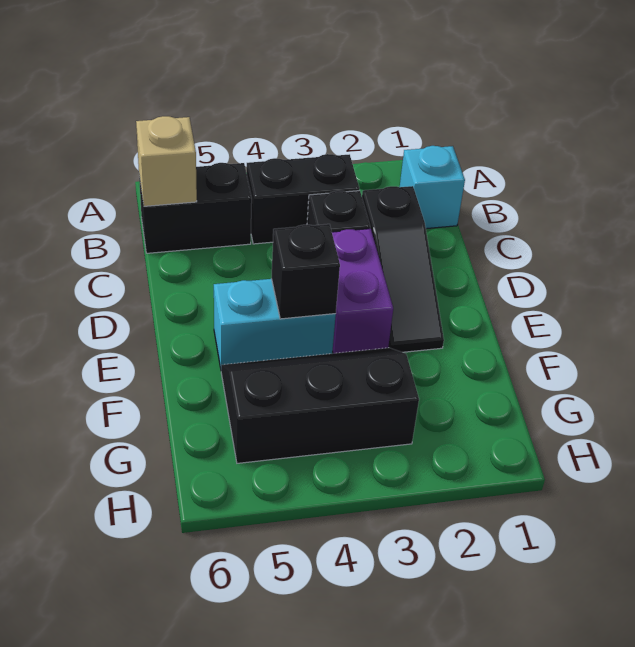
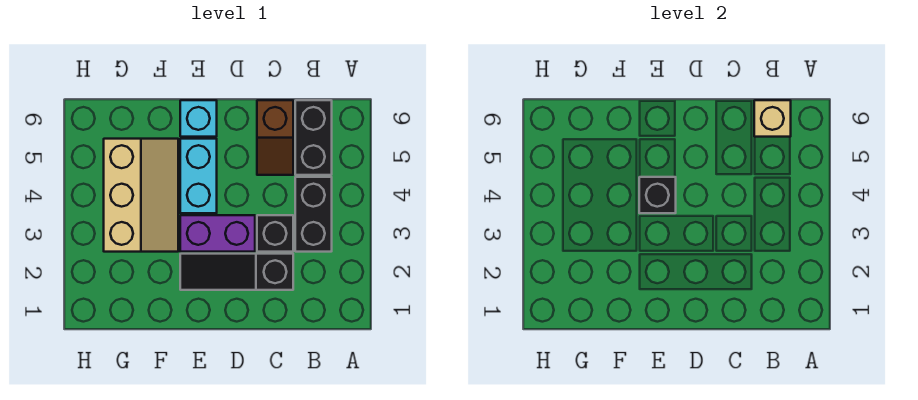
cyan 1x1 brick [400,146,465,229] -> cyan 1x1 brick moved to [180,100,217,137]
none -> brown 1x2 slope [257,100,293,175]
black 2x3 slope [221,348,419,463] -> tan 2x3 slope [104,139,178,252]

